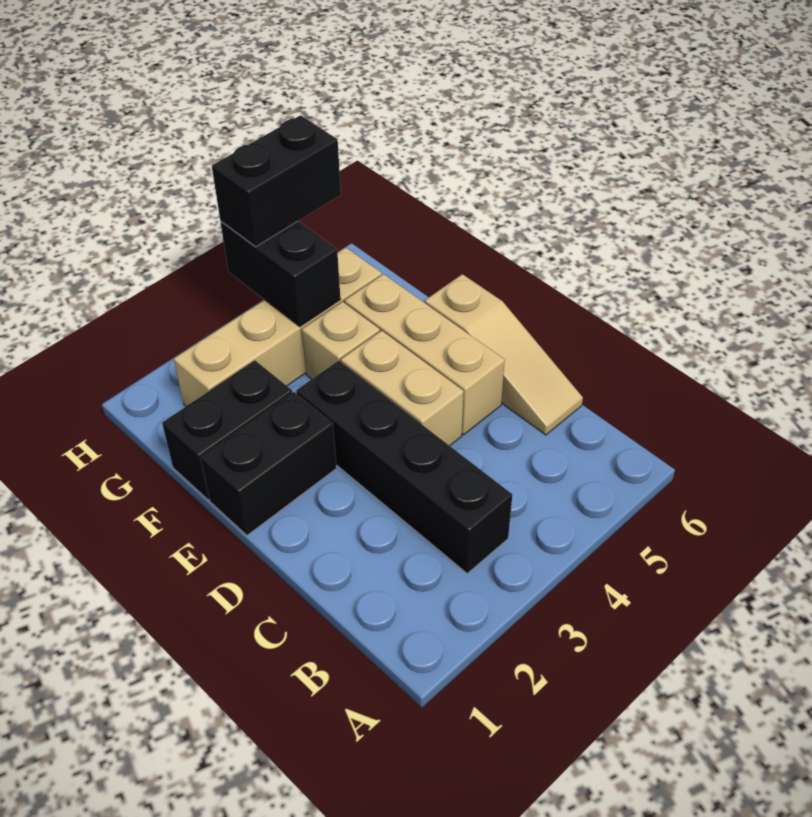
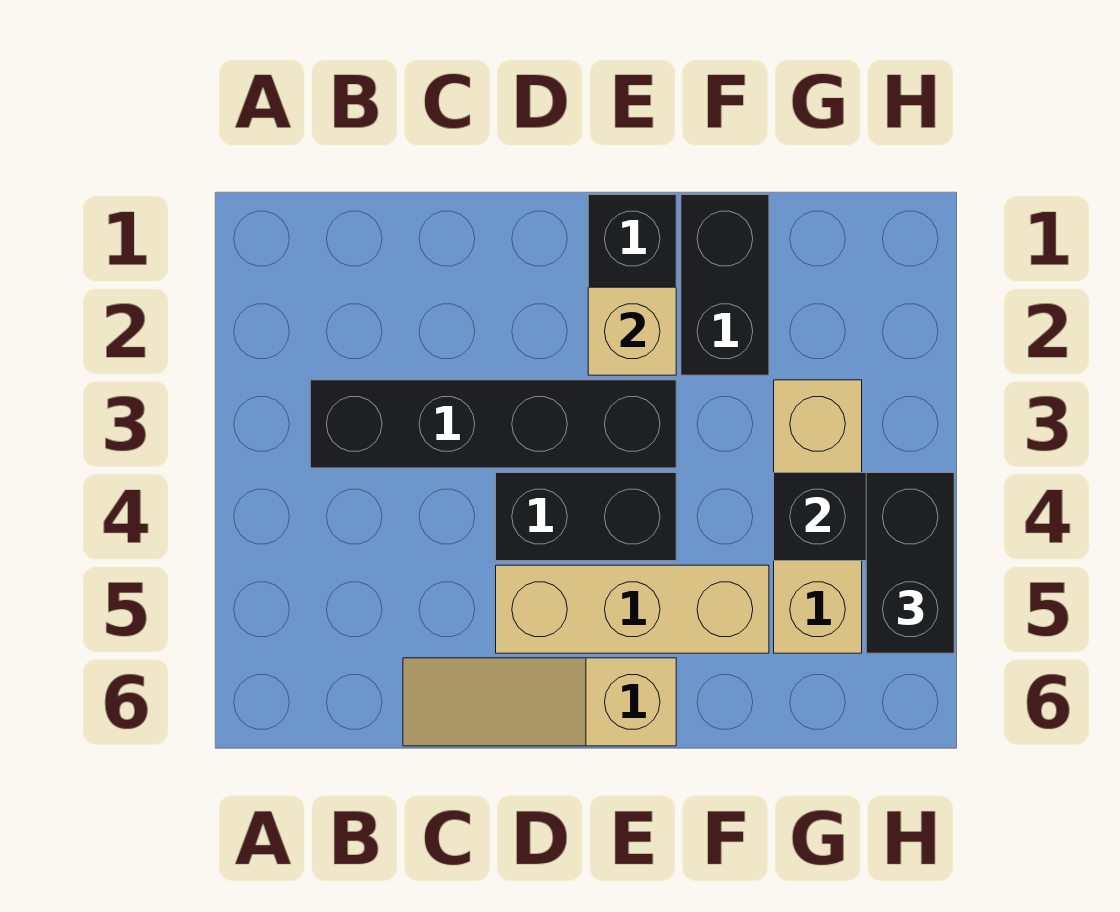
tan 1x2 brick [341,331,464,446] -> black 1x2 brick [496,473,676,561]
tan 1x1 brick [302,302,380,379] -> tan 1x1 brick moved to [588,287,676,375]
tan 1x4 brick [174,248,382,406] -> tan 1x3 brick [774,380,862,653]

